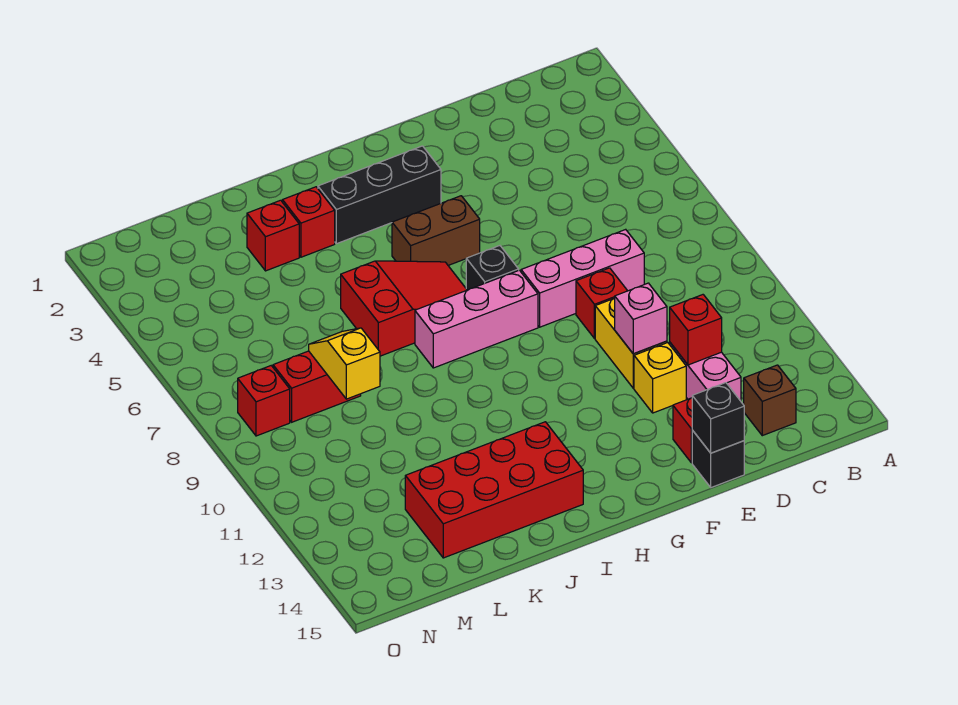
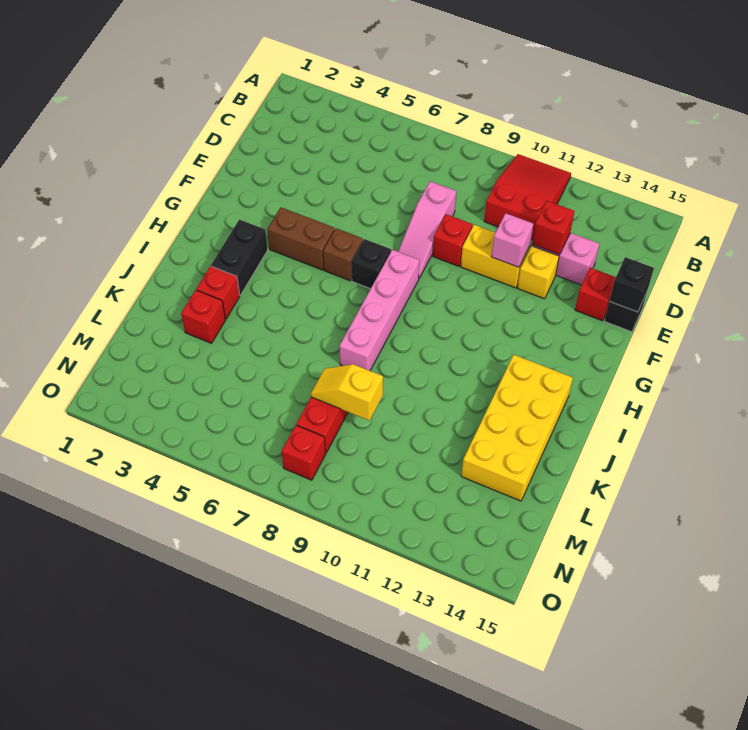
brown 1x1 brick [744,365,796,436] -> brown 1x1 brick moved to [323,228,363,281]
pink 1x3 brick [521,229,644,327] -> pink 1x3 slope [398,181,456,278]
black 1x3 brick [318,146,441,244] -> black 1x2 brick [211,219,268,295]
brown 1x2 brick [392,196,480,265] -> brown 1x2 brick turned to [267,207,335,270]
pink 1x3 brick [415,270,538,368] -> pink 1x4 brick [339,250,419,371]
red 2x3 slope [341,261,467,356] -> red 2x3 slope moved to [484,154,571,240]
red 2x4 brick [405,422,583,558] -> yellow 2x4 brick [461,355,573,501]

